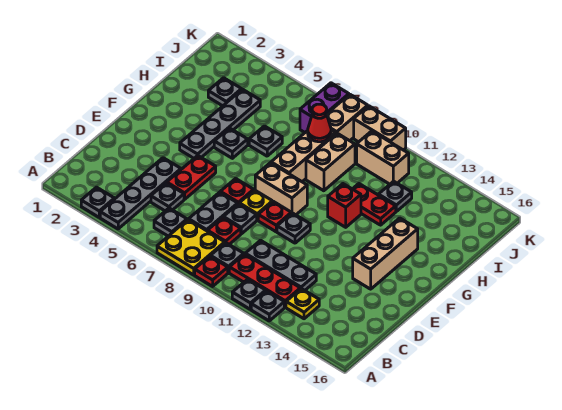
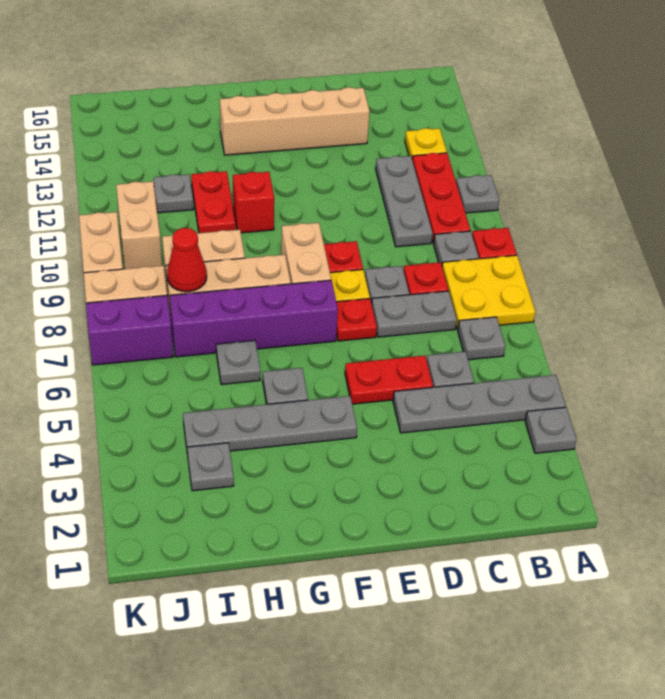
grey 1x1 plate [251,291,284,321] -> none
grey 1x1 plate [277,213,310,243] -> none
tan 1x3 brick [353,218,418,289] -> tan 1x4 brick [220,87,370,155]
none -> purple 1x4 brick [170,280,338,357]

